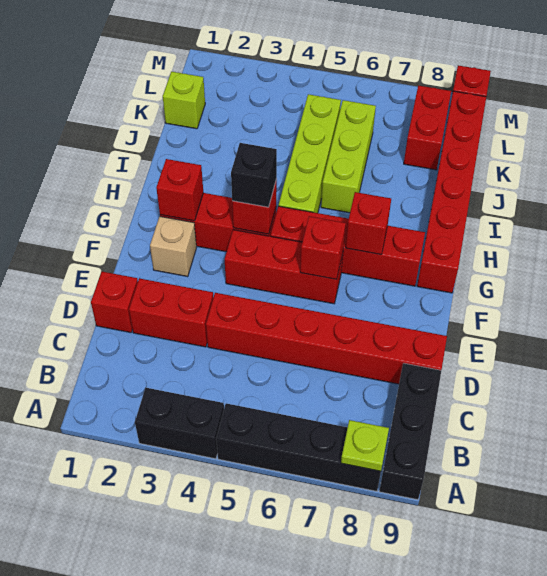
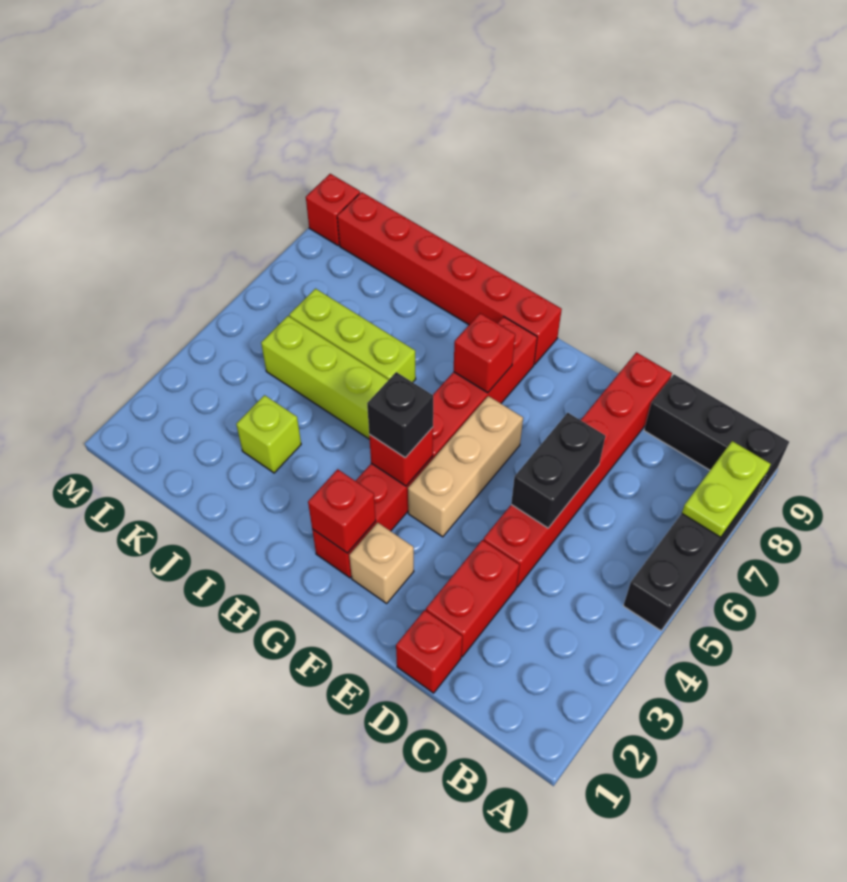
black 1x2 brick [135,388,224,459] -> black 1x2 brick moved to [511,413,605,528]
lime 1x1 plate [341,420,389,471] -> lime 1x2 plate [682,441,771,537]
red 1x3 brick [225,230,343,304] -> tan 1x3 brick [408,396,523,537]
red 1x1 brick [300,216,346,279] -> none
lime 1x1 brick [163,72,205,129] -> lime 1x1 brick moved to [236,395,301,473]
red 1x2 brick [404,85,451,170] -> none

